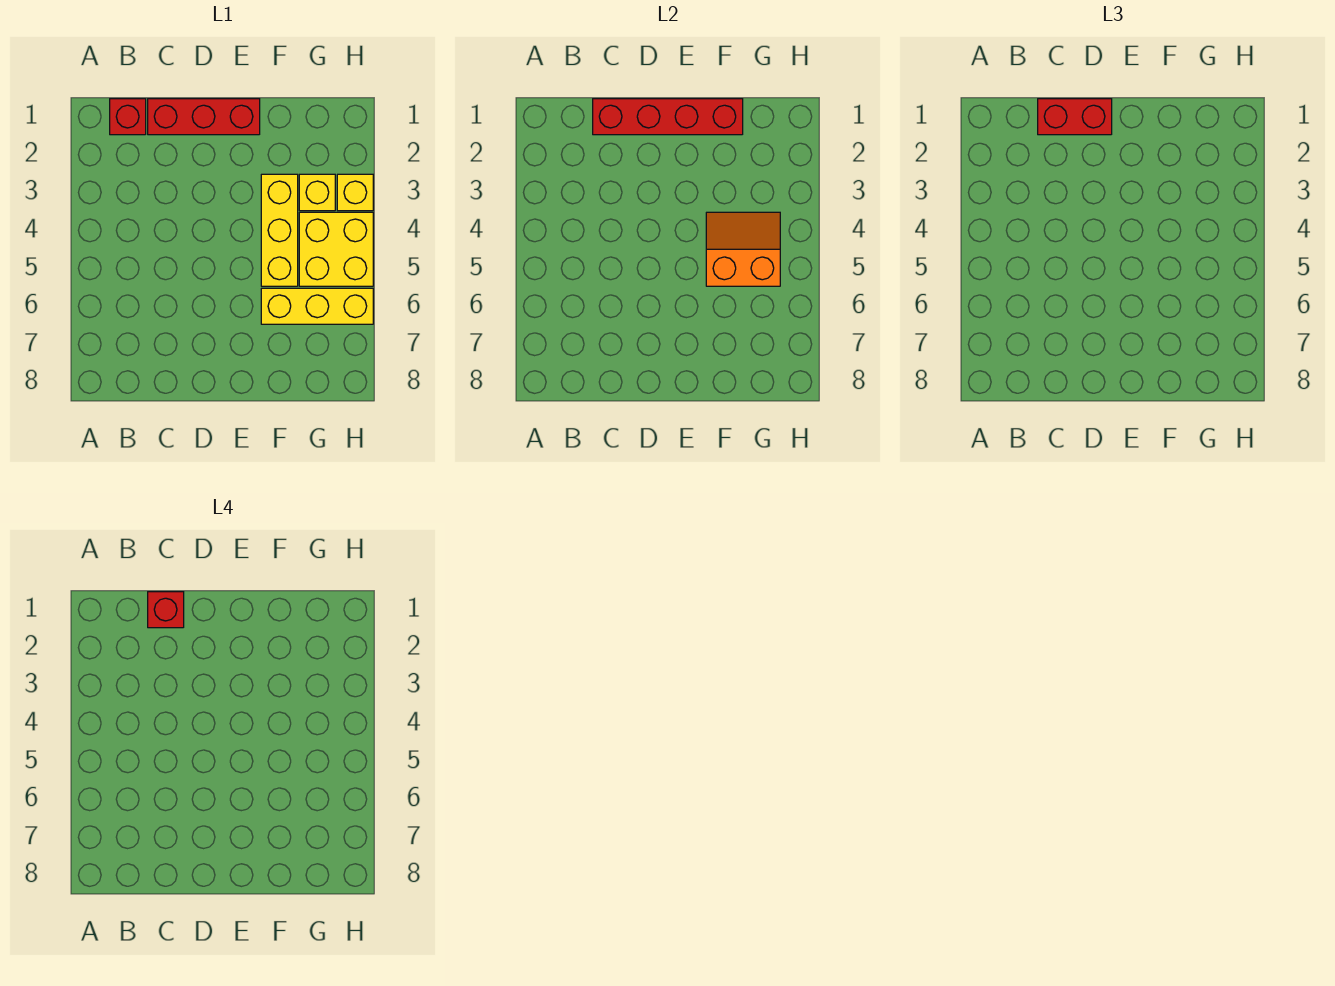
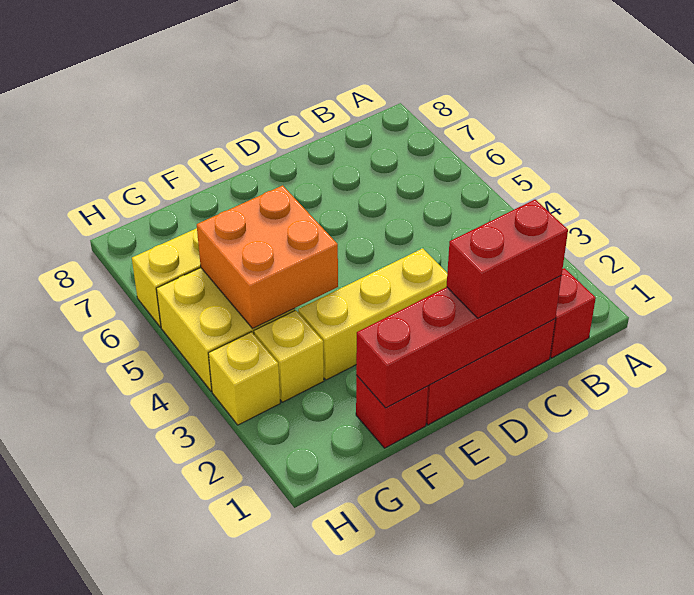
red 1x1 brick [148,592,184,628] -> red 1x1 brick moved to [356,375,428,448]
yellow 1x3 brick [261,174,298,286] -> yellow 1x3 brick turned to [298,248,447,380]
orange 2x2 slope [706,212,780,286] -> orange 2x2 brick [197,185,338,328]

